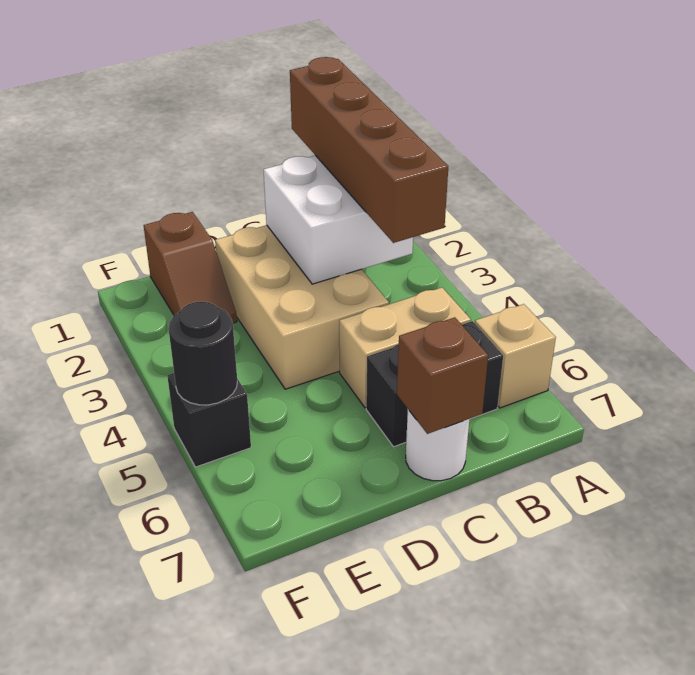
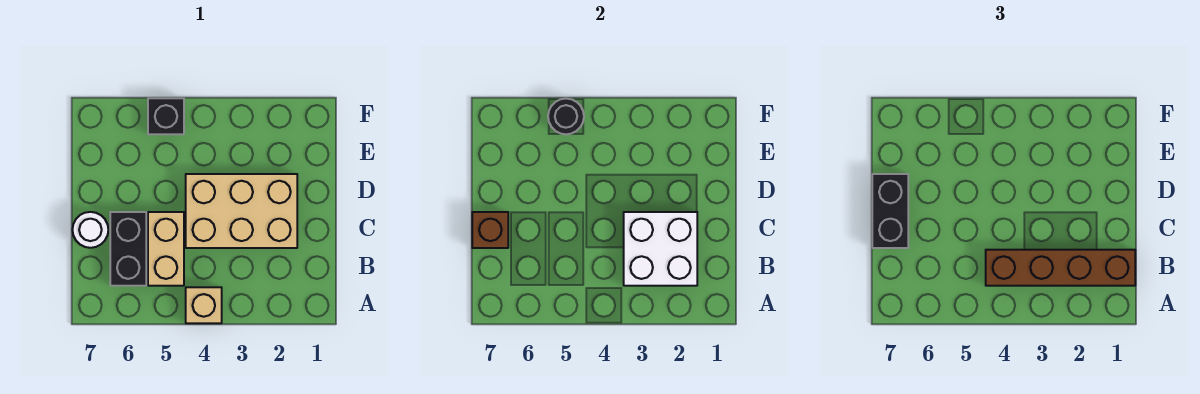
tan 1x1 brick [475,304,556,408] -> tan 1x1 brick moved to [186,287,222,323]
none -> black 1x2 brick [872,174,908,248]
brown 1x2 slope [144,212,237,323] -> none

